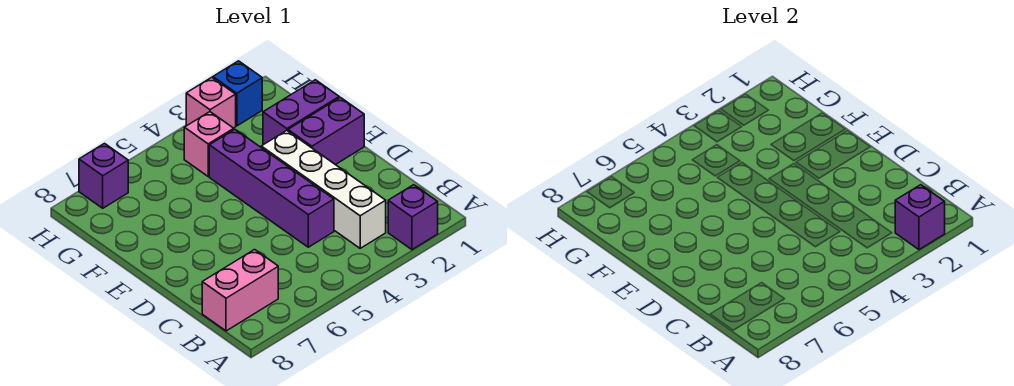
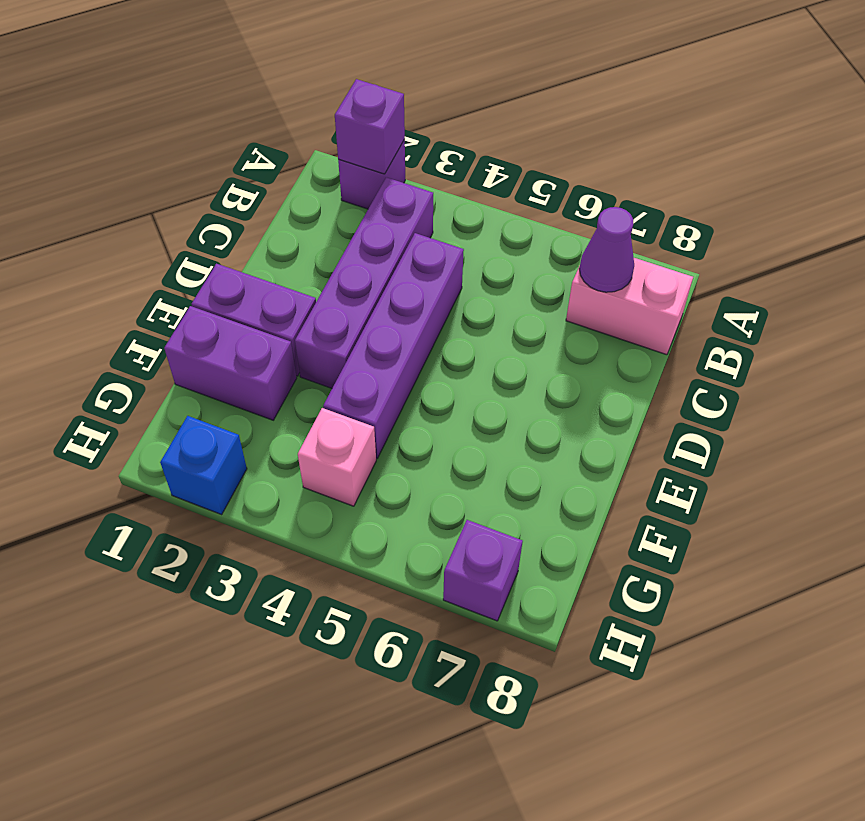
white 1x4 brick [261,131,386,248] -> purple 1x4 brick [295,177,433,388]
none -> purple 1x1 cone [579,207,634,292]
pink 1x1 brick [186,77,236,128] -> none

